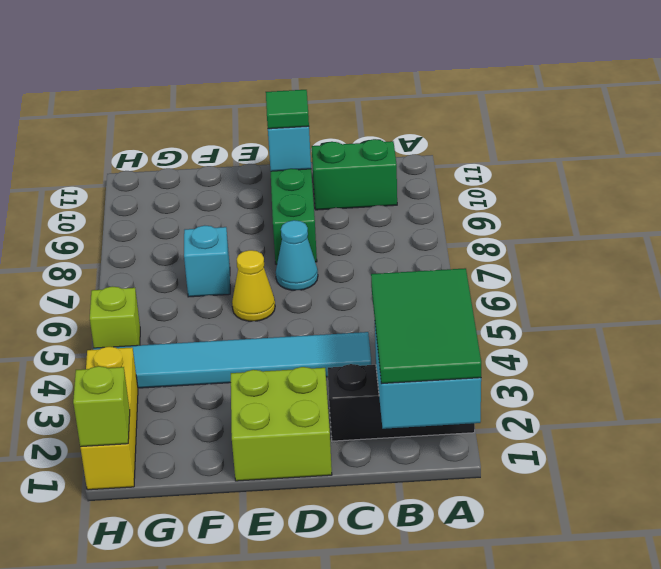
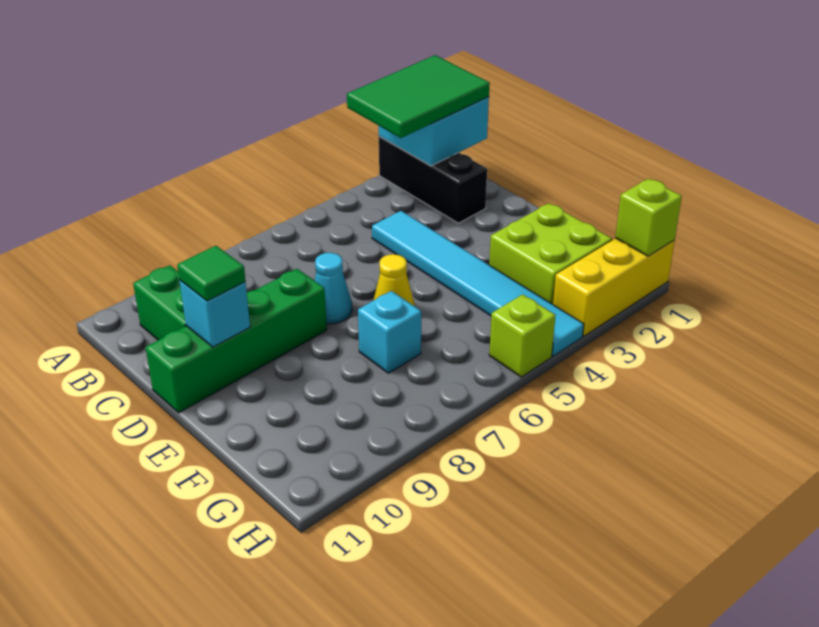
lime 2x2 brick [231,367,332,481] -> lime 2x2 brick moved to [489,203,612,304]

